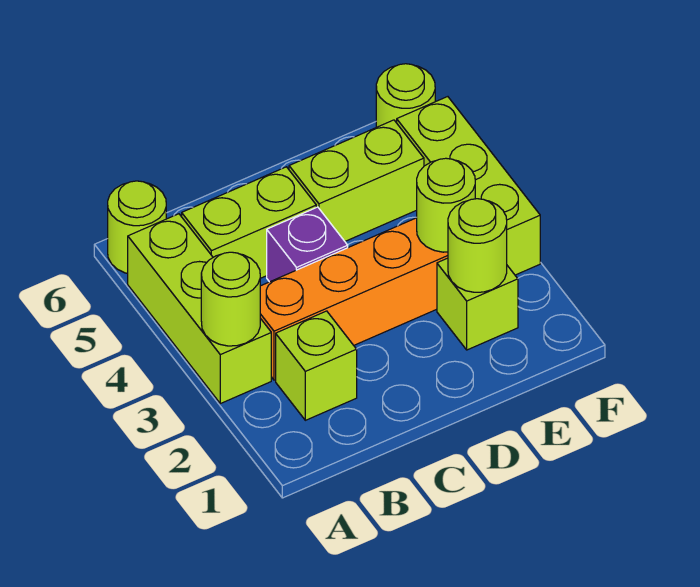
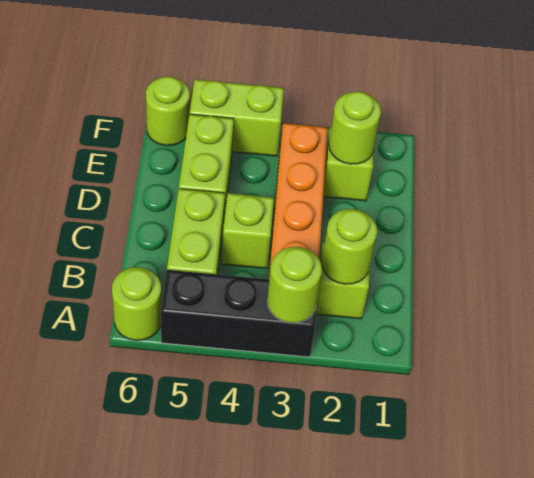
lime 1x3 brick [128,214,271,404] -> black 1x3 brick [161,270,316,357]
purple 1x1 brick [267,207,348,282] -> lime 1x1 brick [221,193,274,269]
lime 1x1 round brick [417,158,475,252] -> lime 1x1 round brick moved to [322,209,377,284]
lime 1x3 brick [397,97,540,275] -> lime 1x2 brick [190,79,284,156]

